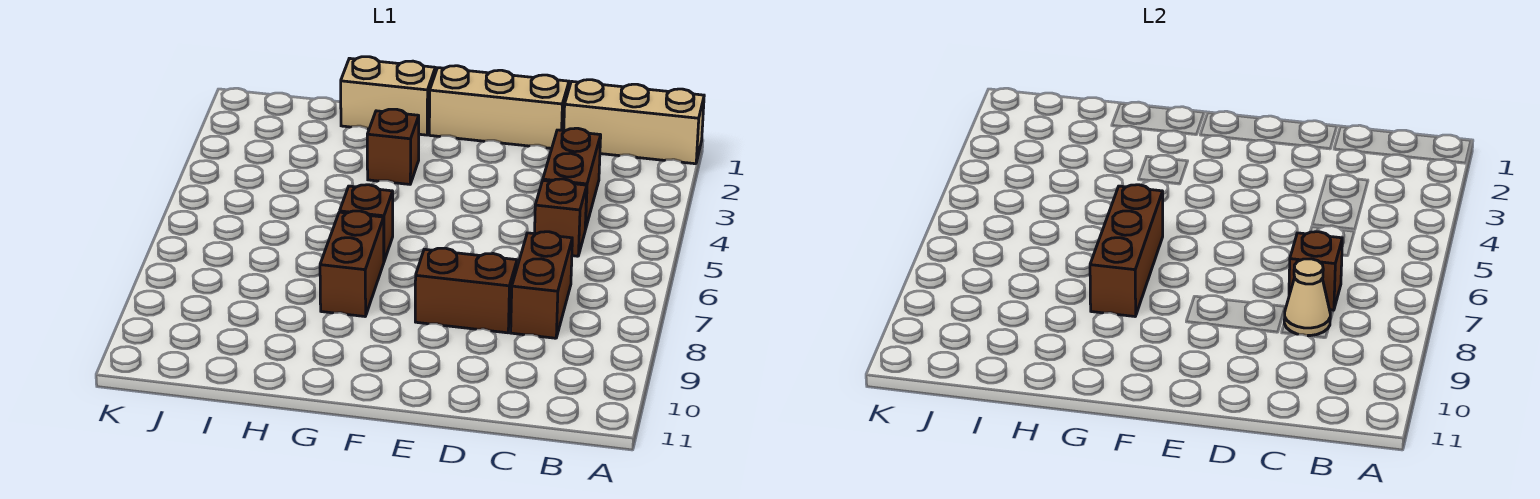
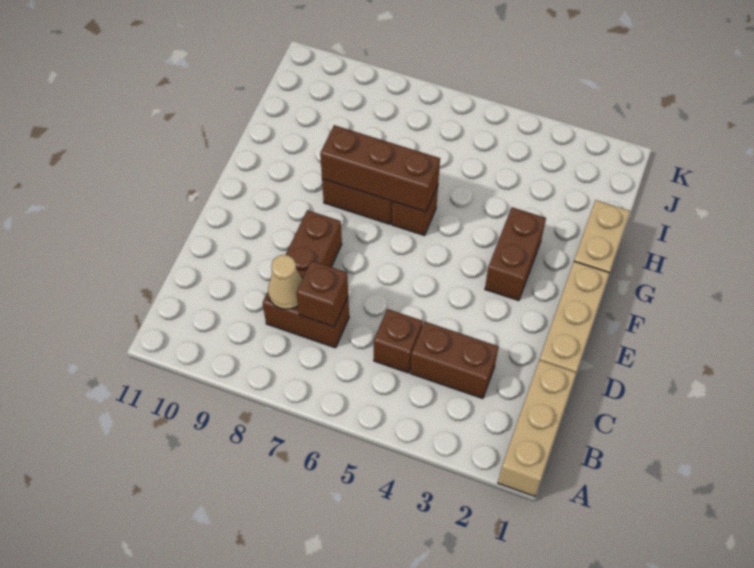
brown 1x1 brick [367,109,419,184] -> brown 1x2 brick [485,207,546,301]

